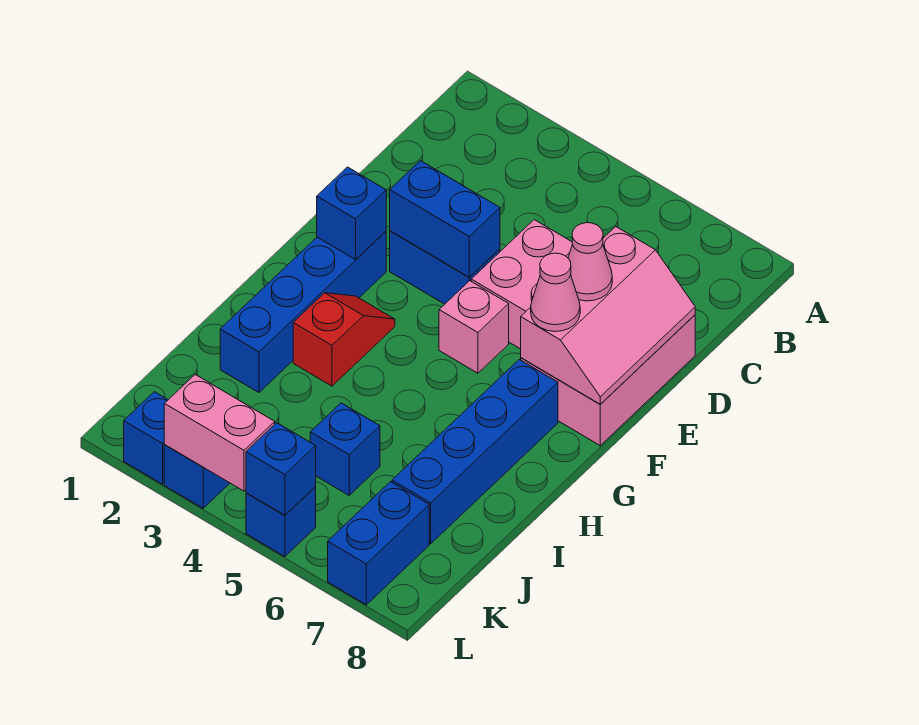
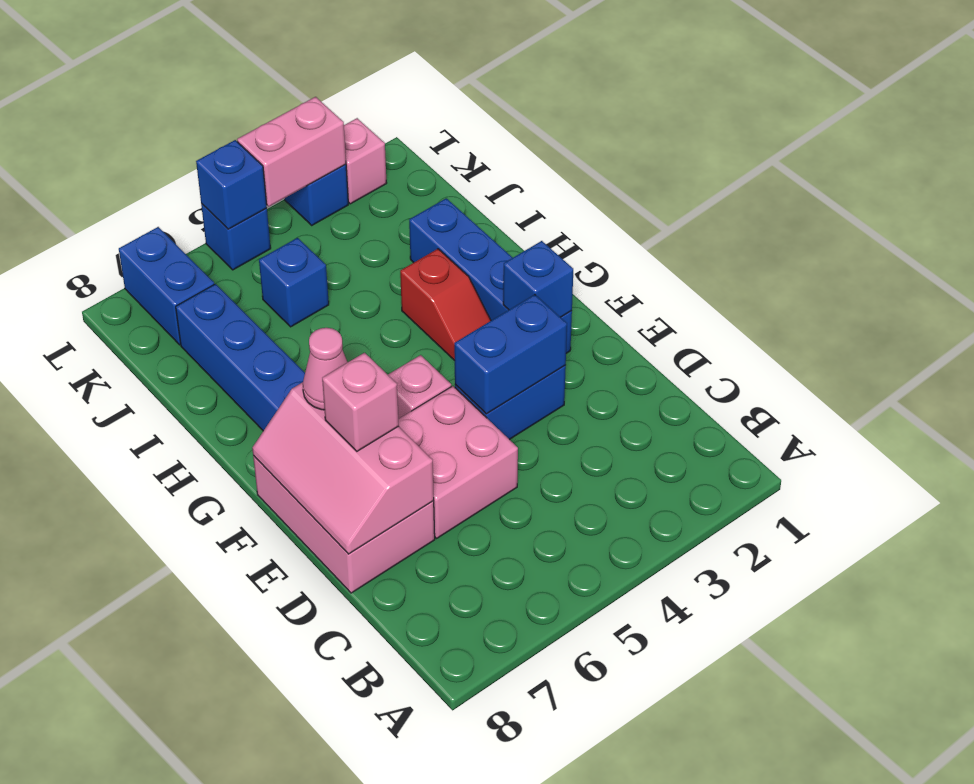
pink 1x1 cone [568,223,612,301] -> pink 1x1 brick [322,353,399,451]
blue 1x1 brick [124,392,168,484] -> pink 1x1 brick [344,118,387,204]

